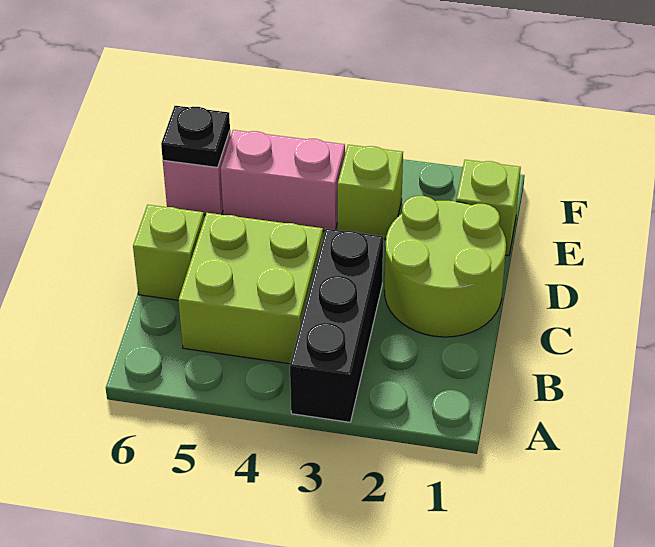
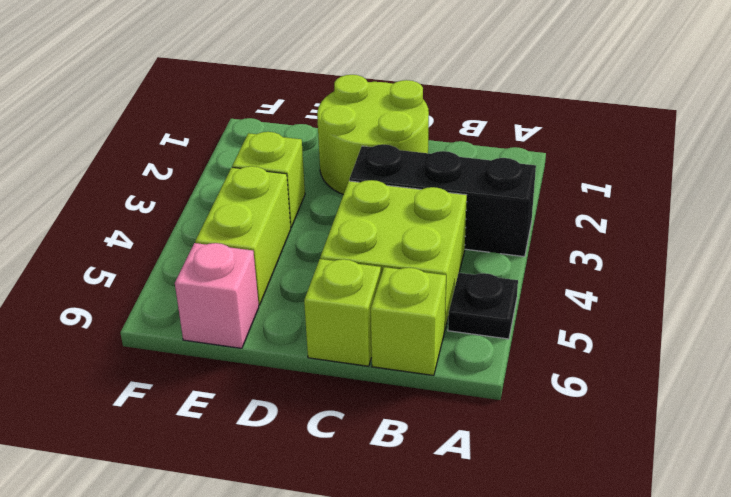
lime 1x1 brick [456,160,521,256] -> lime 1x1 brick moved to [371,267,446,375]
pink 1x2 brick [221,130,345,231] -> lime 1x2 brick [195,166,291,305]
black 1x1 plate [161,106,230,167] -> black 1x1 plate moved to [448,273,518,339]

